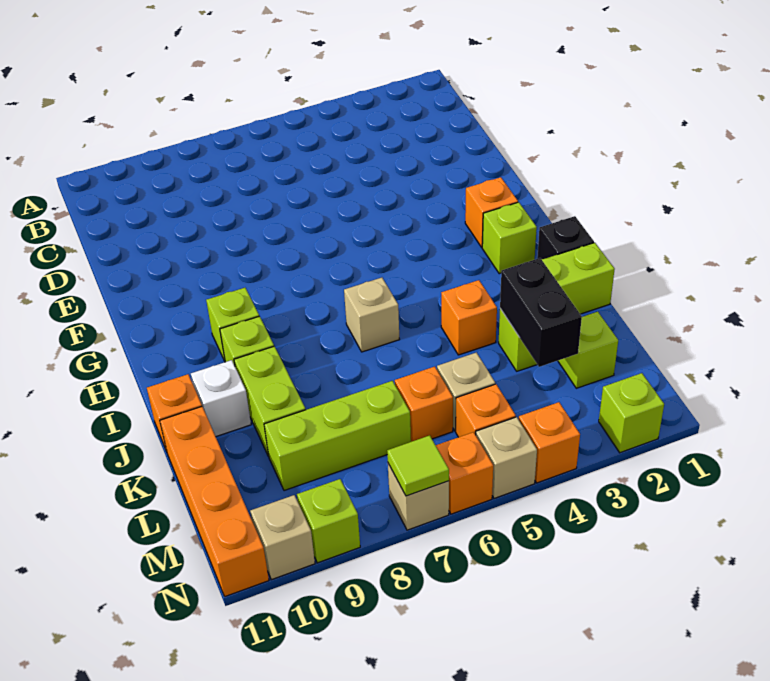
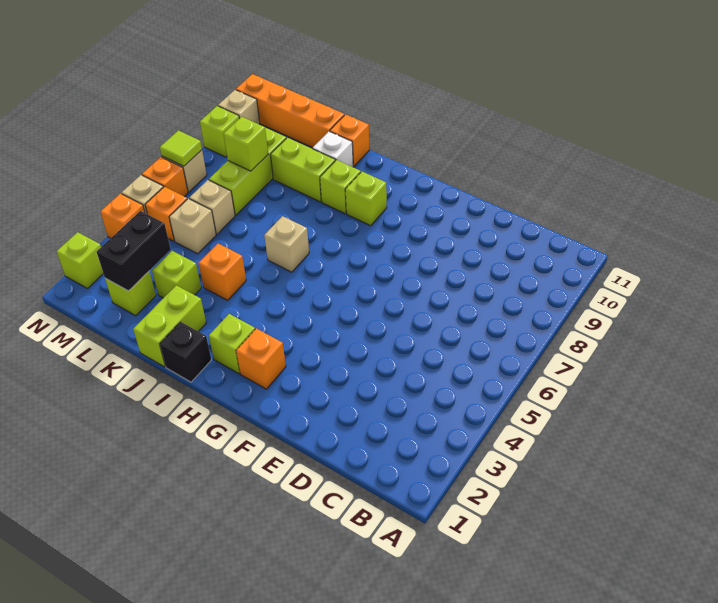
black 1x2 brick [500,258,582,367] -> black 1x2 brick turned to [97,211,171,291]
orange 1x1 brick [395,367,453,442] -> tan 1x1 brick [189,180,235,234]
none -> lime 1x1 brick [224,117,268,171]

